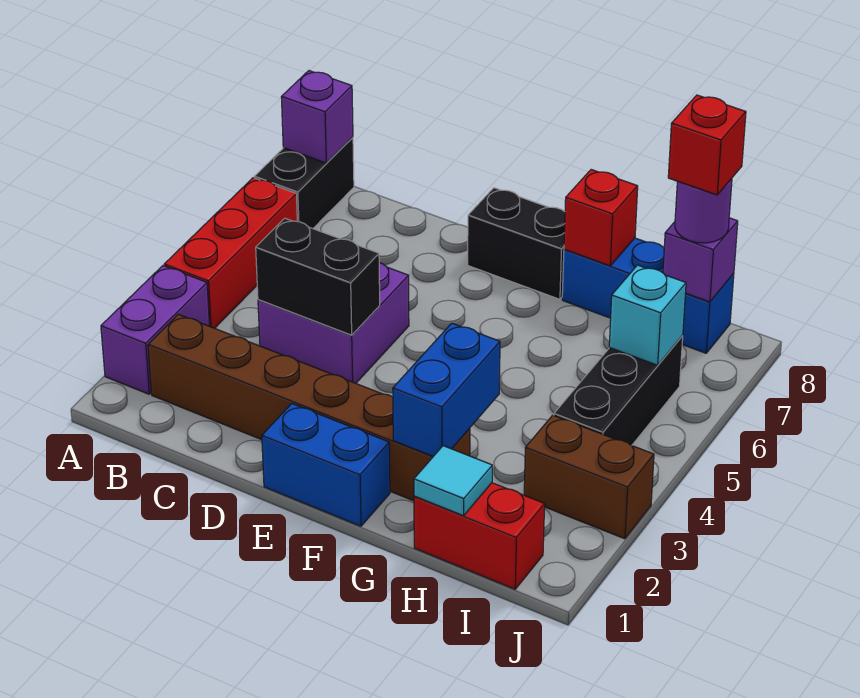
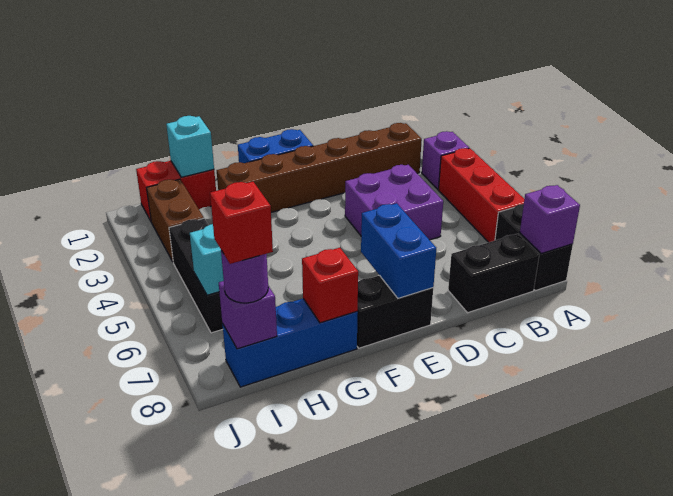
purple 1x2 brick [101,266,209,394] -> purple 1x1 brick [422,131,469,189]
black 1x2 brick [256,218,380,335] -> black 1x2 brick moved to [448,234,539,313]
blue 1x2 brick [393,323,500,456] -> blue 1x2 brick moved to [361,203,436,298]
cyan 1x1 tile [414,446,492,516] -> cyan 1x1 brick [166,116,214,177]
brown 1x2 brick [524,415,654,539] -> brown 1x2 brick turned to [147,179,204,262]

